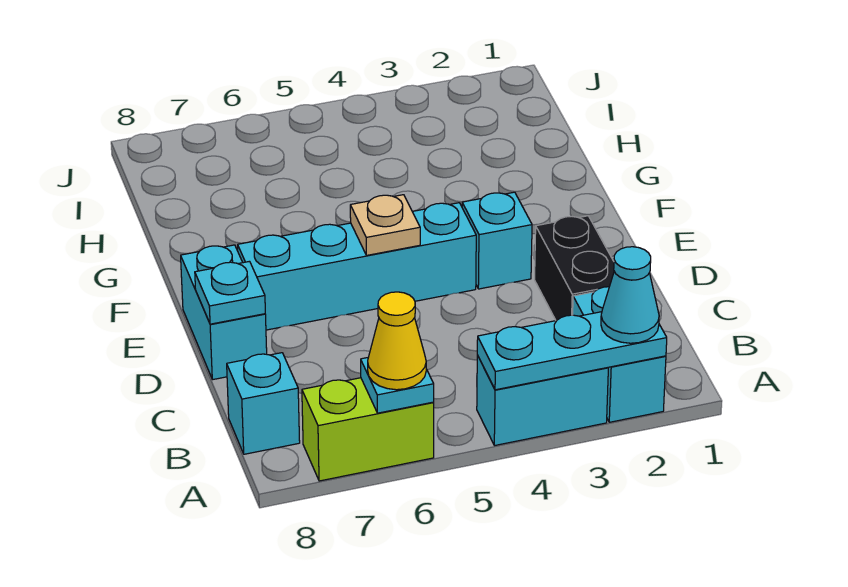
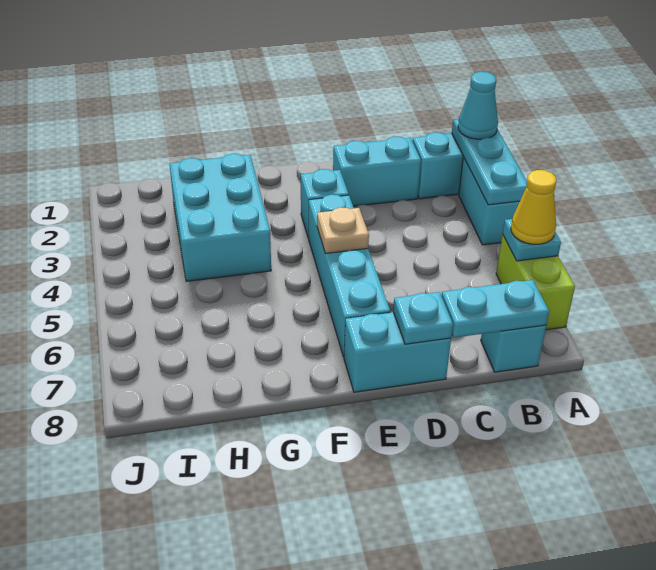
none -> cyan 1x2 plate [442,280,549,338]
black 1x2 brick [535,216,614,321] -> cyan 1x2 brick [333,137,421,206]
none -> cyan 2x3 brick [170,154,271,281]

